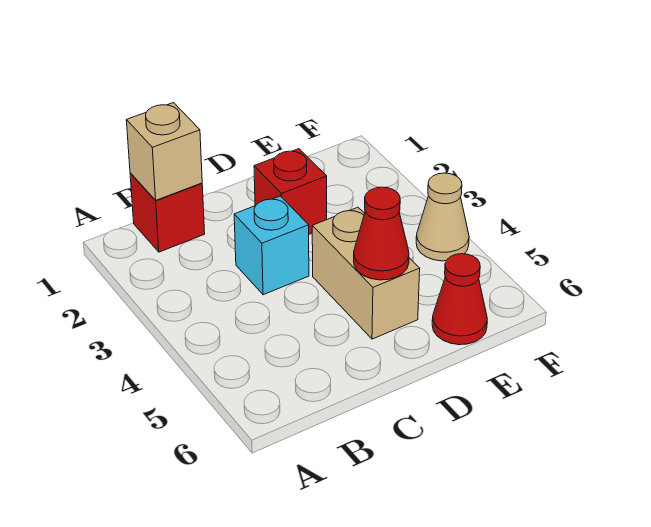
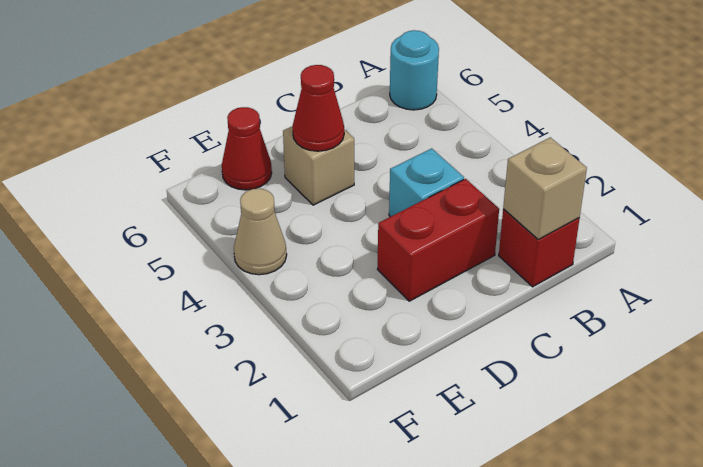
none -> cyan 1x1 round brick [390,30,439,110]
red 1x1 brick [254,149,327,234] -> red 1x2 brick [377,179,499,301]
tan 1x2 brick [312,207,420,339] -> tan 1x1 brick [283,126,354,205]

